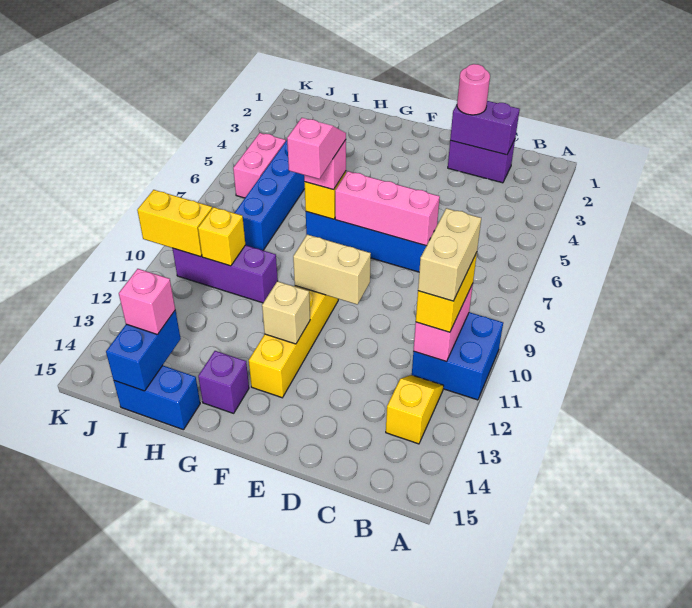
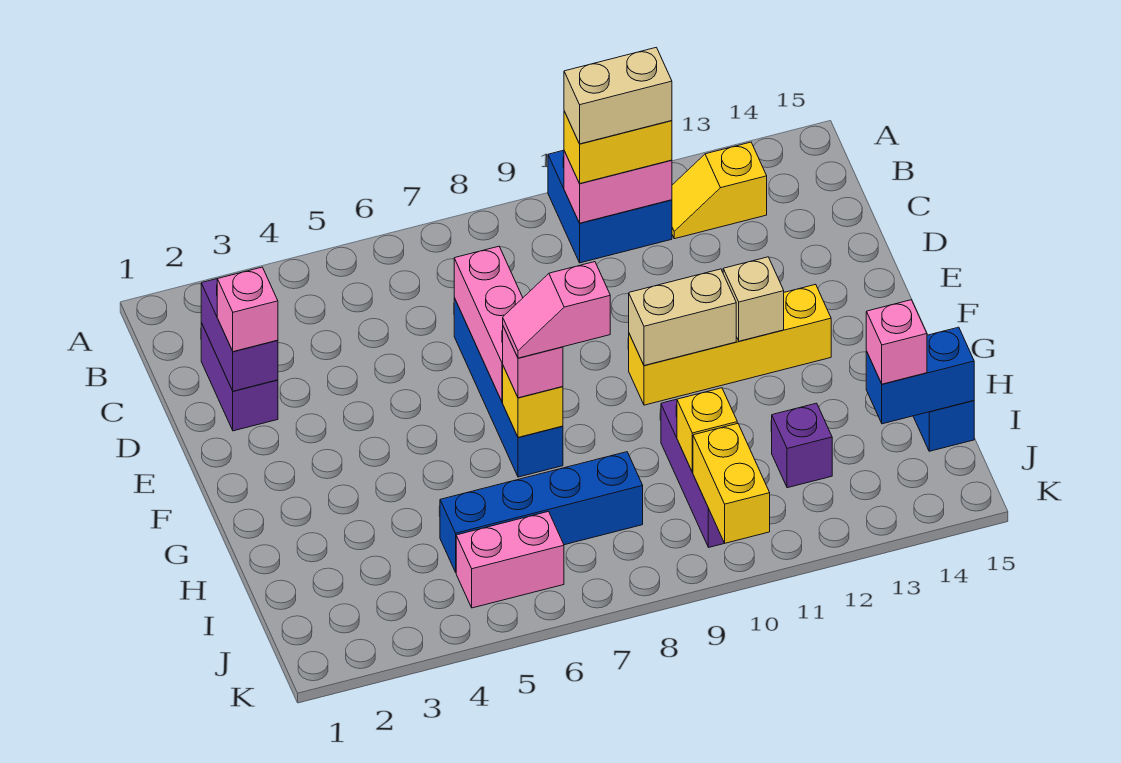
pink 1x1 round brick [457,64,490,115] -> pink 1x1 brick [217,267,278,352]
tan 1x2 brick [293,234,371,305] -> tan 1x2 brick turned to [629,269,736,366]
purple 1x1 brick [198,351,249,413] -> purple 1x1 brick moved to [772,403,832,488]

